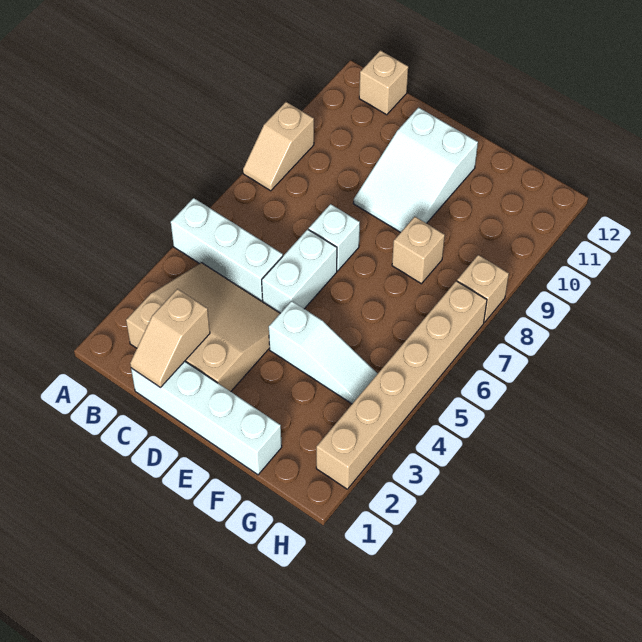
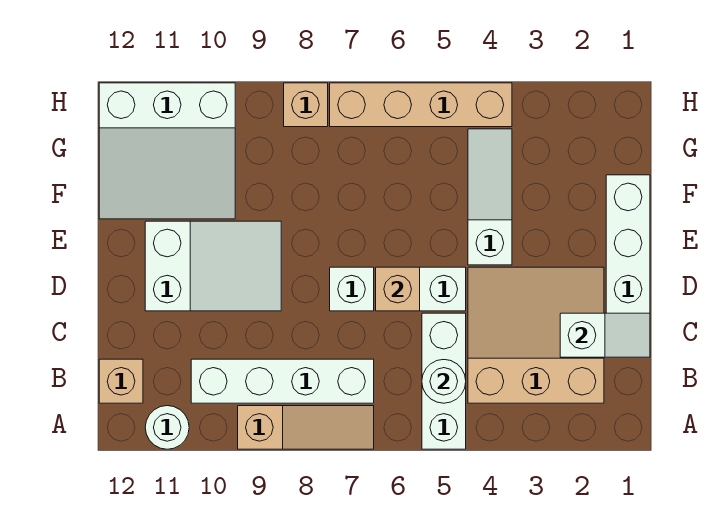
tan 1x2 slope [243,102,314,191] -> tan 1x3 slope [238,406,374,449]
none -> white 1x1 round brick [145,406,189,449]
tan 3x3 slope [126,263,280,392] -> tan 3x3 slope turned to [468,267,604,403]
none -> white 1x1 round brick [422,360,466,403]
none -> white 1x4 brick [191,359,374,403]
tan 1x2 slope [130,289,210,387] -> white 1x2 slope [560,313,650,357]
tan 1x1 brick [392,217,445,284] -> tan 1x1 brick moved to [376,267,420,311]
none -> white 3x3 slope [99,83,235,219]
tan 1x6 brick [316,281,487,489] -> tan 1x4 brick [330,83,512,127]

